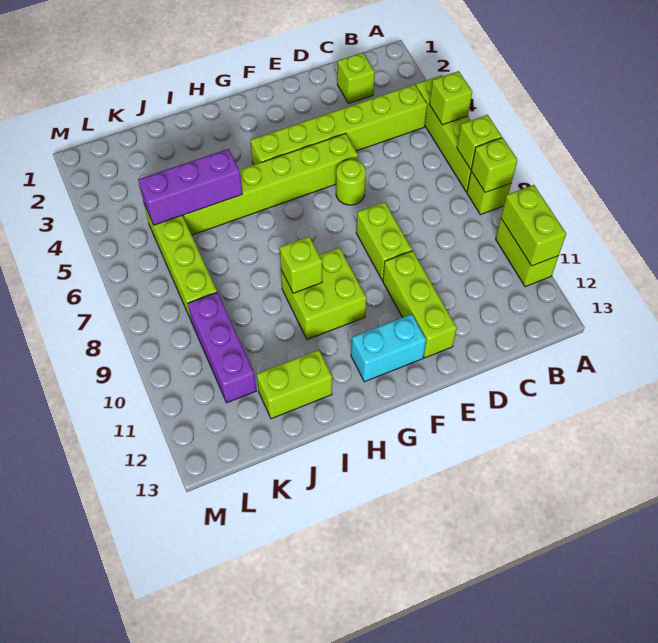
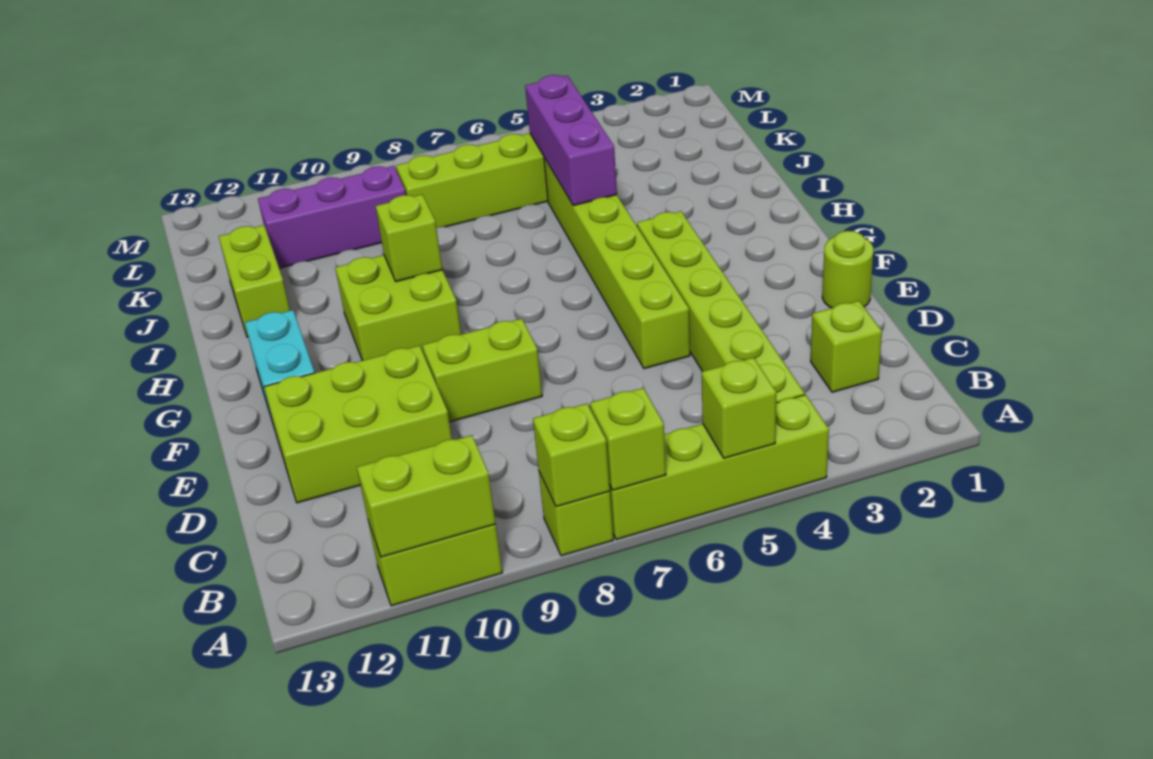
lime 1x1 round brick [336,159,366,205] -> lime 1x1 round brick moved to [822,231,873,308]
lime 1x3 brick [383,251,457,358] -> lime 2x3 brick [264,346,452,503]

